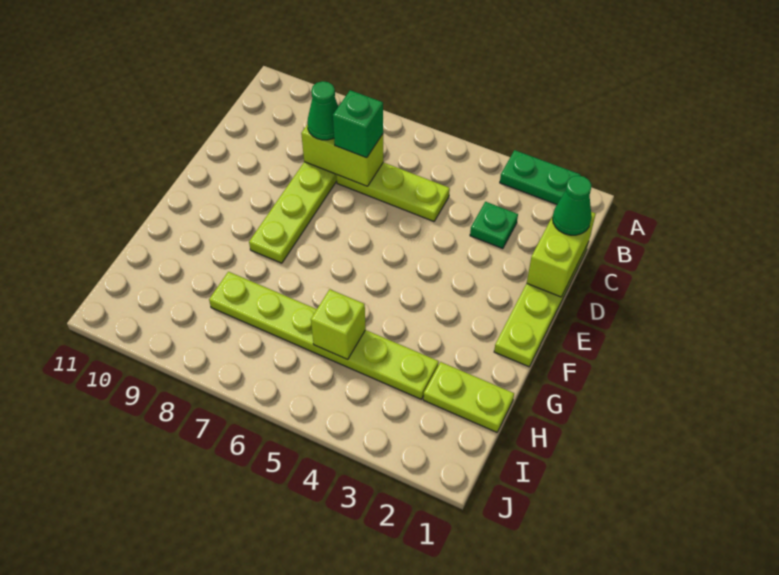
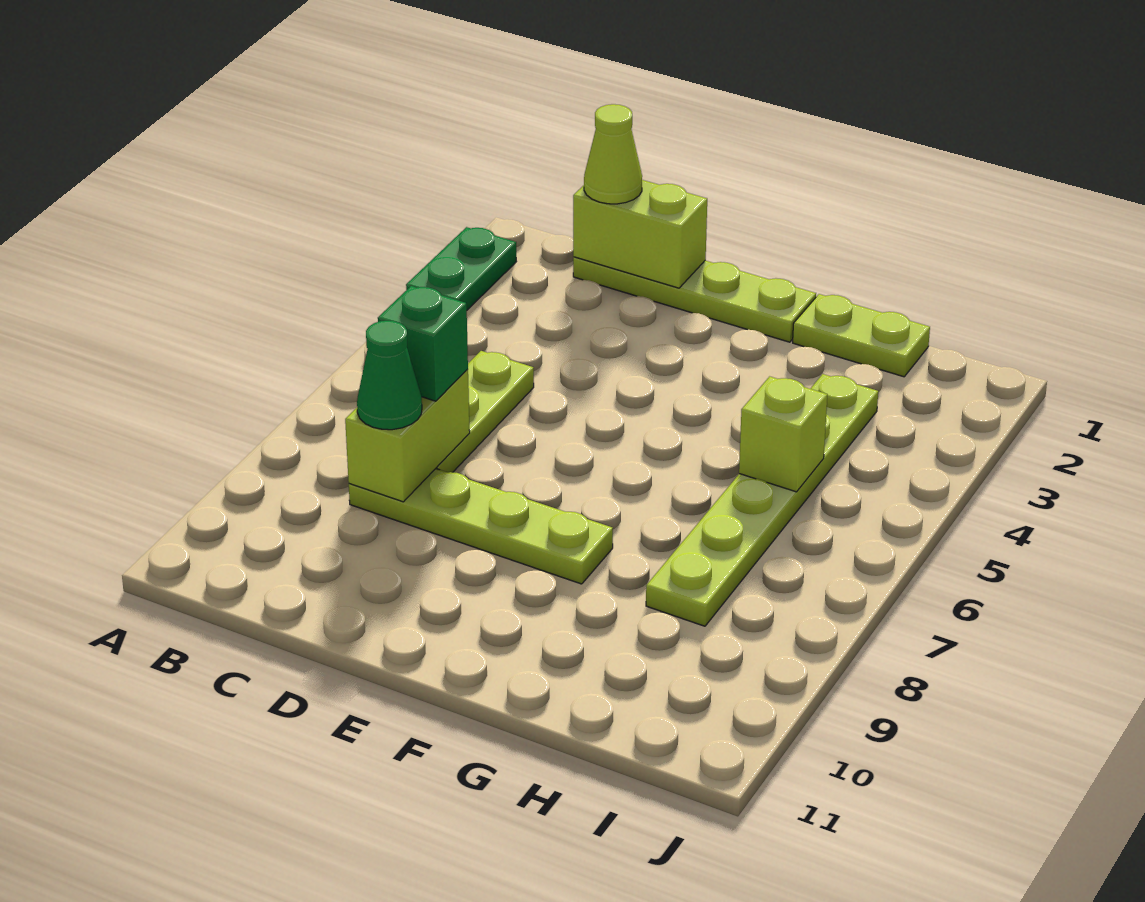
green 1x1 cone [553,176,592,235] -> lime 1x1 cone [584,104,642,204]
green 1x1 plate [470,202,518,249] -> none
lime 1x2 plate [423,362,514,432] -> lime 1x2 plate turned to [793,294,930,377]

